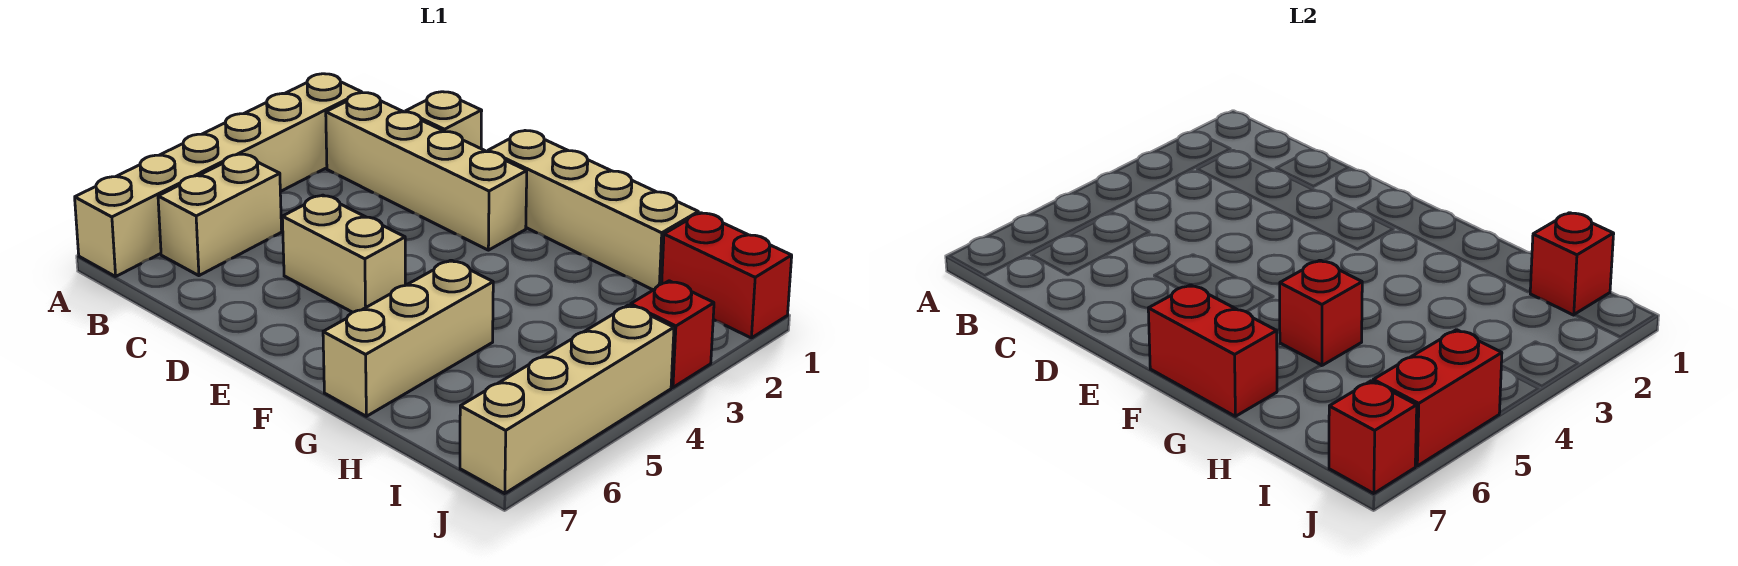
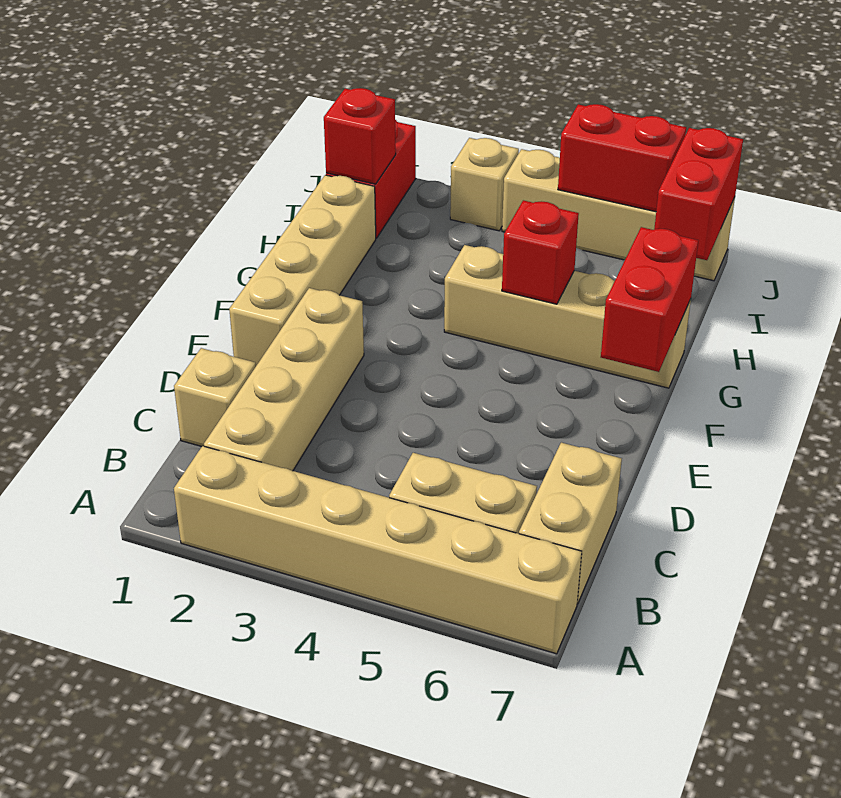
tan 1x2 brick [282,195,405,312] -> tan 1x2 brick moved to [519,443,622,604]
tan 1x3 brick [323,260,493,416] -> tan 1x4 brick [444,245,691,388]
red 1x1 brick [631,281,714,387] -> tan 1x1 brick [450,138,519,231]
red 1x1 brick [1329,381,1417,494] -> red 1x2 brick [654,128,743,260]

